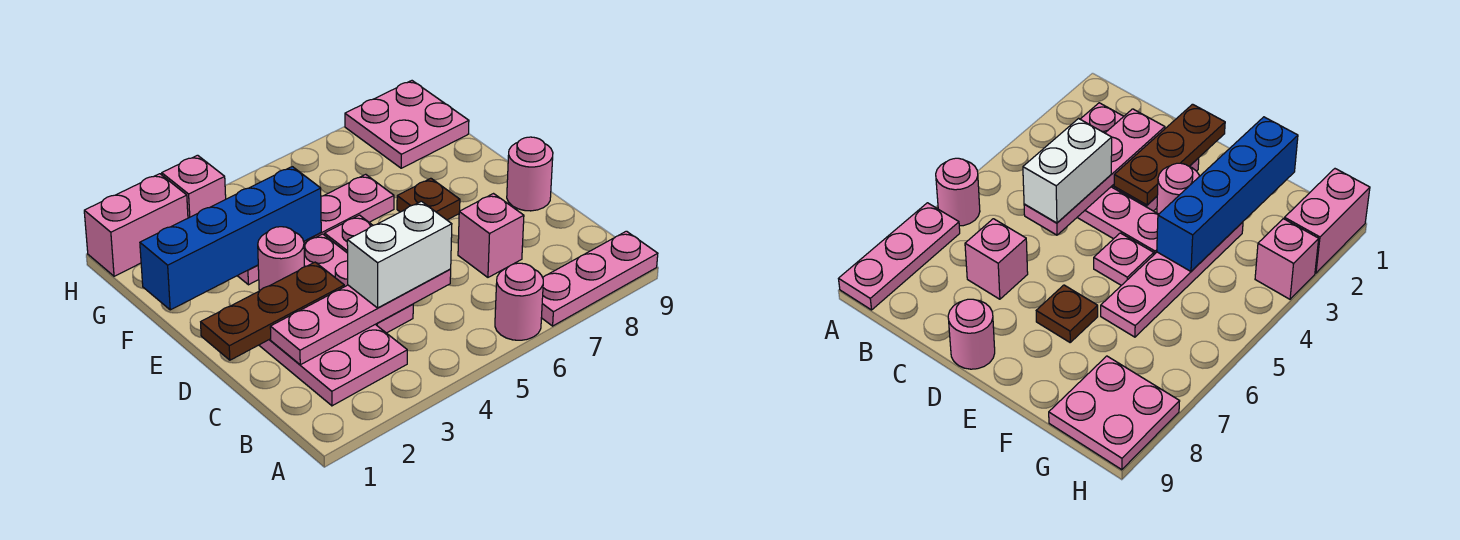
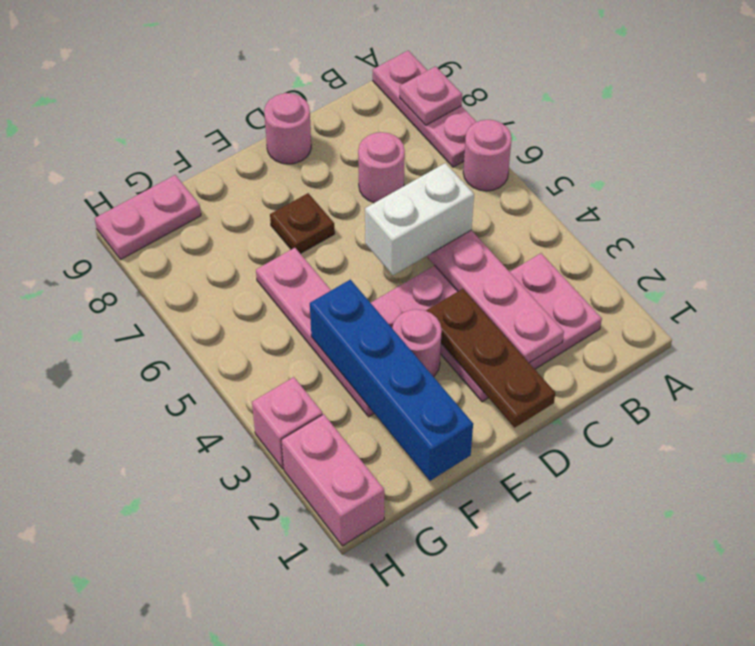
white 1x2 brick [347,201,452,308] -> white 1x2 brick turned to [365,163,474,275]
pink 1x1 brick [458,194,524,277] -> pink 1x1 round brick [358,132,405,203]
pink 1x1 plate [325,215,373,253] -> pink 1x1 plate moved to [400,66,462,125]
pink 2x2 plate [345,81,469,168] -> pink 1x2 plate [95,175,201,260]

